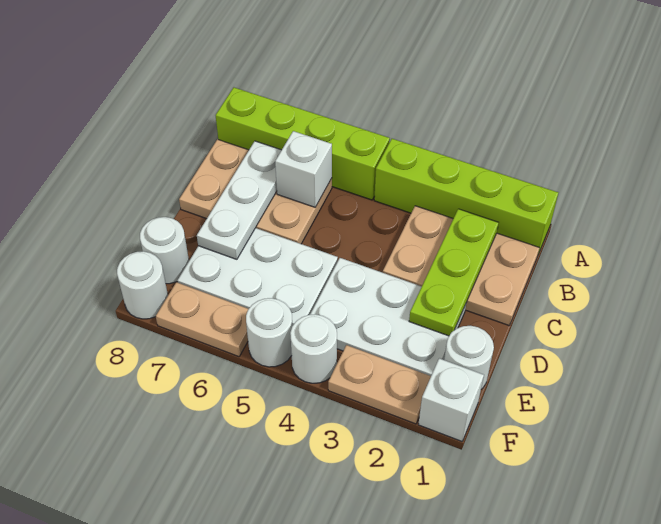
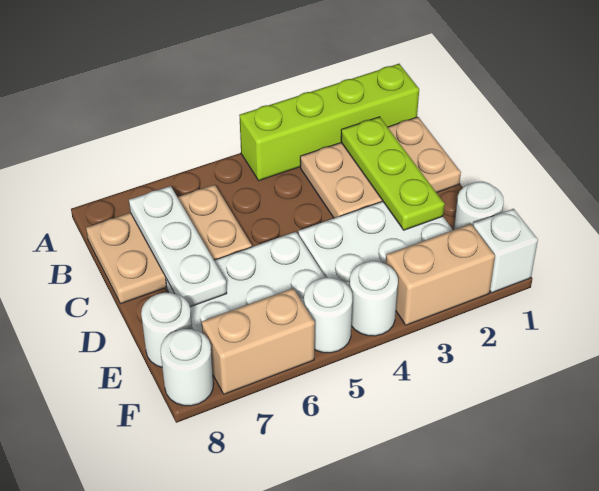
lime 1x4 brick [216,88,390,200] -> none
white 1x1 brick [275,131,332,207] -> none
tan 1x2 plate [328,345,431,424] -> tan 1x2 brick [386,224,495,325]
tan 1x2 plate [156,282,248,357] -> tan 1x2 brick [202,288,315,394]

